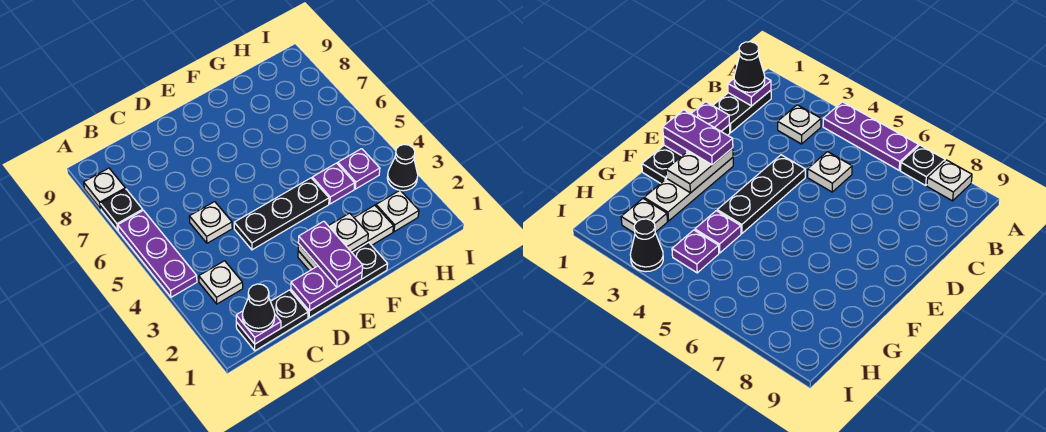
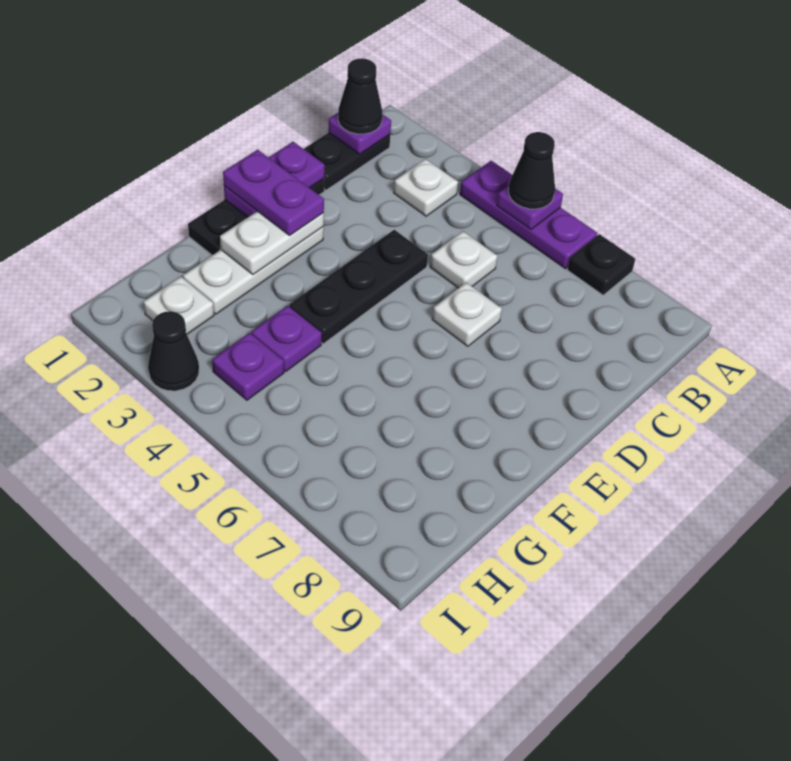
none -> purple 1x1 plate [497,185,563,229]
none -> black 1x1 cone [508,132,555,209]
white 1x1 plate [84,168,125,209] -> white 1x1 plate moved to [432,282,502,346]

